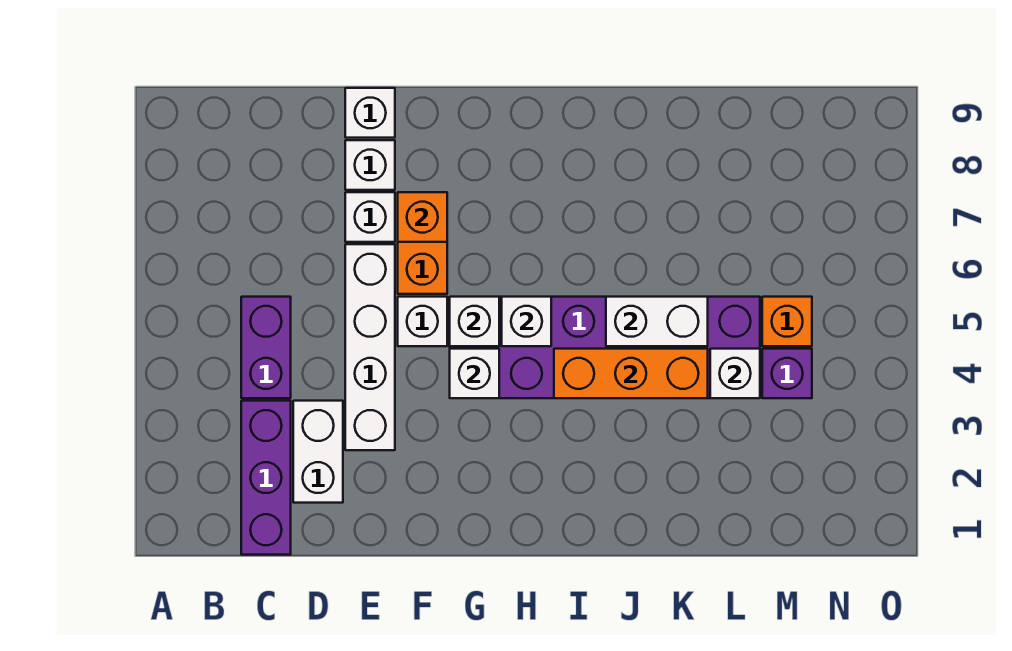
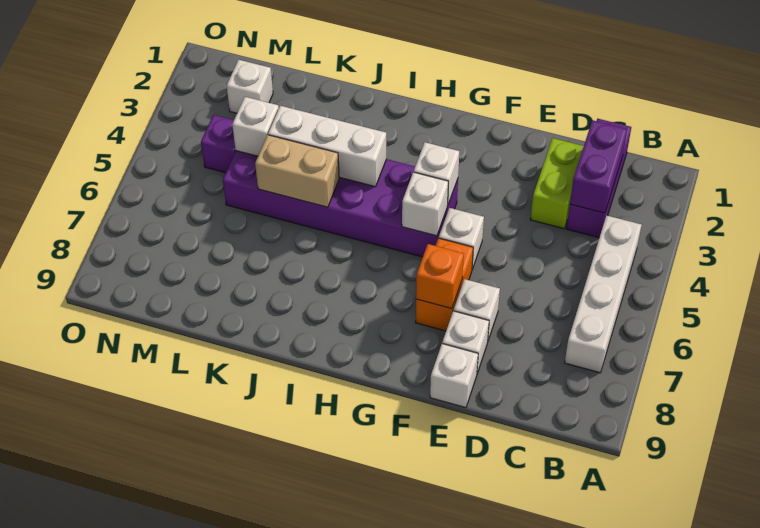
purple 1x2 brick [241,297,291,398] -> purple 1x2 brick moved to [570,120,627,213]
white 1x2 brick [293,401,343,503] -> lime 1x2 brick [530,138,584,229]
white 1x4 brick [345,244,395,450] -> white 1x4 brick moved to [565,216,641,373]
white 1x1 brick [502,297,551,346] -> white 1x1 brick moved to [226,60,273,113]
orange 1x3 brick [554,349,708,398] -> white 1x3 brick [268,106,386,187]
white 1x2 brick [606,297,708,346] -> tan 1x2 brick [255,135,339,207]
orange 1x1 brick [762,297,812,346] -> none

